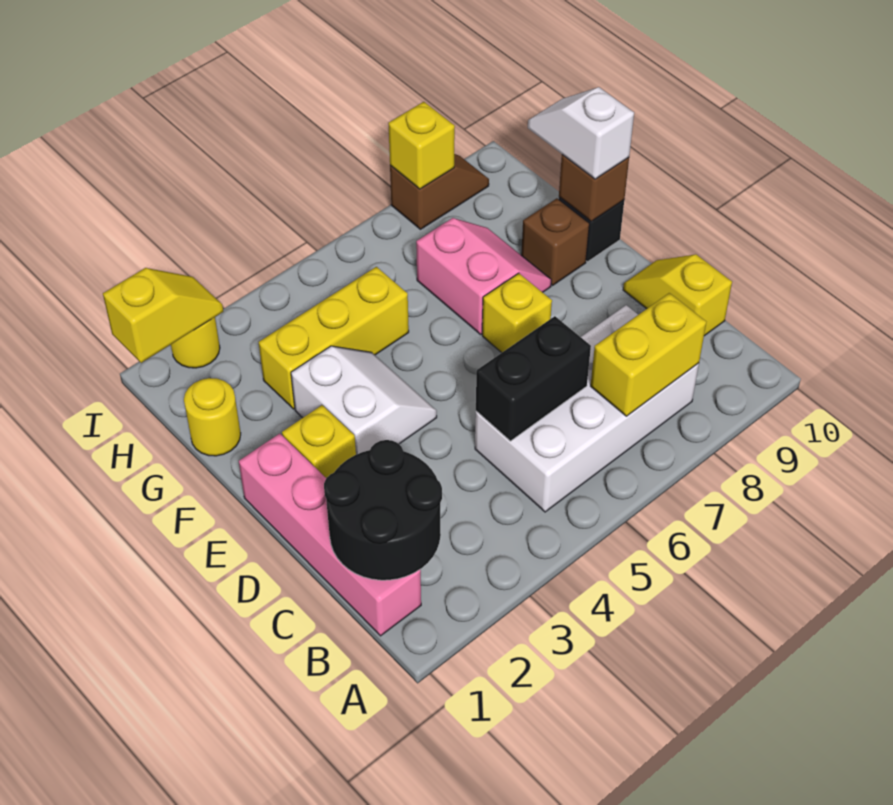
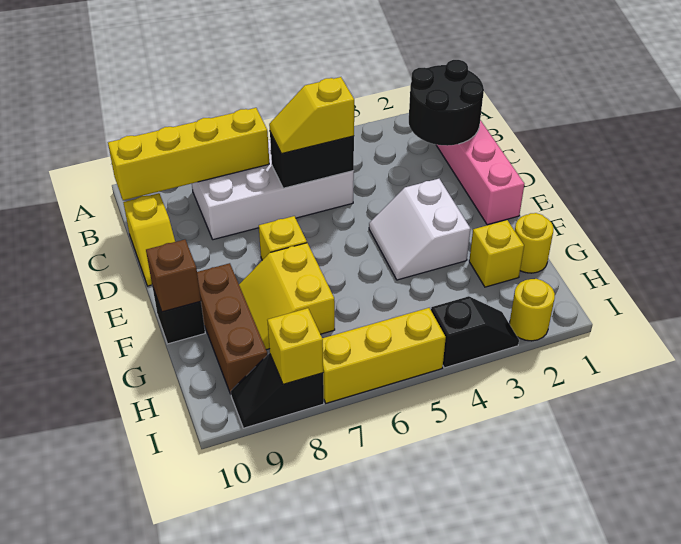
yellow 1x2 brick [591,293,706,416] -> yellow 1x4 brick [108,108,269,200]
yellow 1x1 brick [282,405,356,478] -> yellow 1x1 brick moved to [469,220,524,287]
pink 2x2 slope [416,218,551,334] -> yellow 2x2 slope [239,243,335,350]
brown 1x1 brick [521,198,589,285] -> brown 1x3 brick [197,263,267,394]
white 1x2 slope [528,87,634,179] -> none
yellow 1x3 brick [259,267,409,409] -> yellow 1x3 brick moved to [322,308,446,403]
yellow 1x2 slope [103,268,223,363] -> yellow 1x2 slope moved to [269,77,354,154]
none -> black 1x2 slope [431,296,519,368]
brown 1x2 slope [390,154,489,229] -> black 1x2 slope [231,353,324,428]

